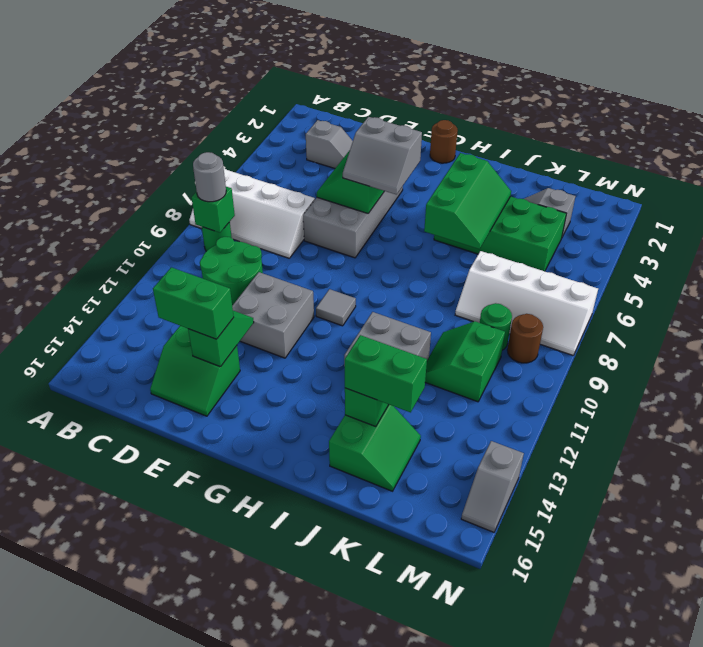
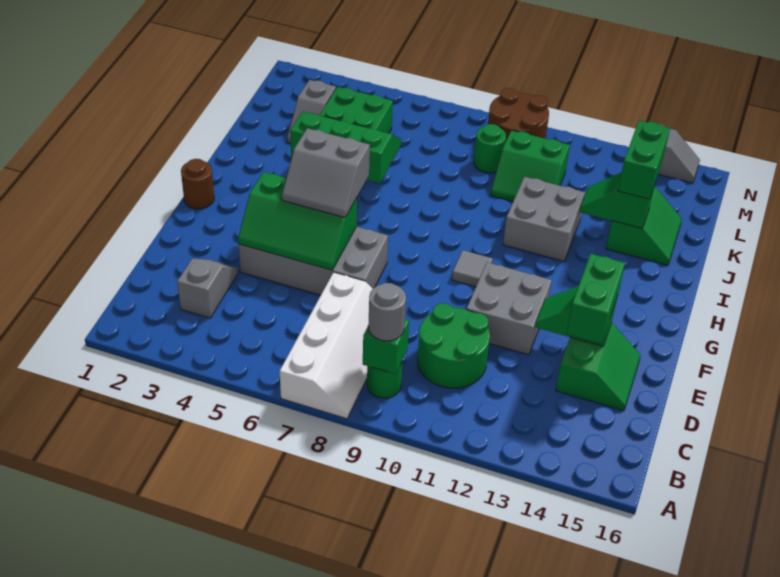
grey 2x2 slope [343,117,422,195] -> grey 2x2 slope turned to [282,128,370,217]
green 2x2 slope [329,405,421,491] -> green 2x2 slope turned to [606,188,682,265]
white 2x4 slope [455,251,598,355] -> none
brown 1x1 round brick [507,314,543,363] -> brown 2x2 round brick [488,88,549,140]

